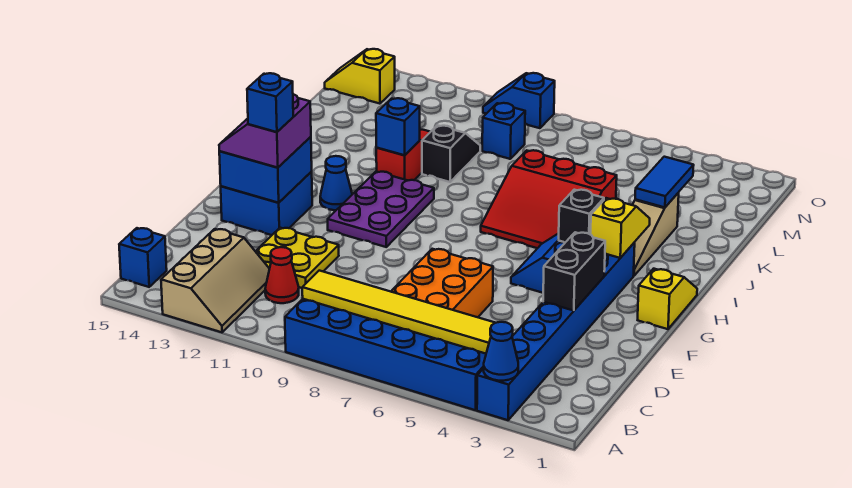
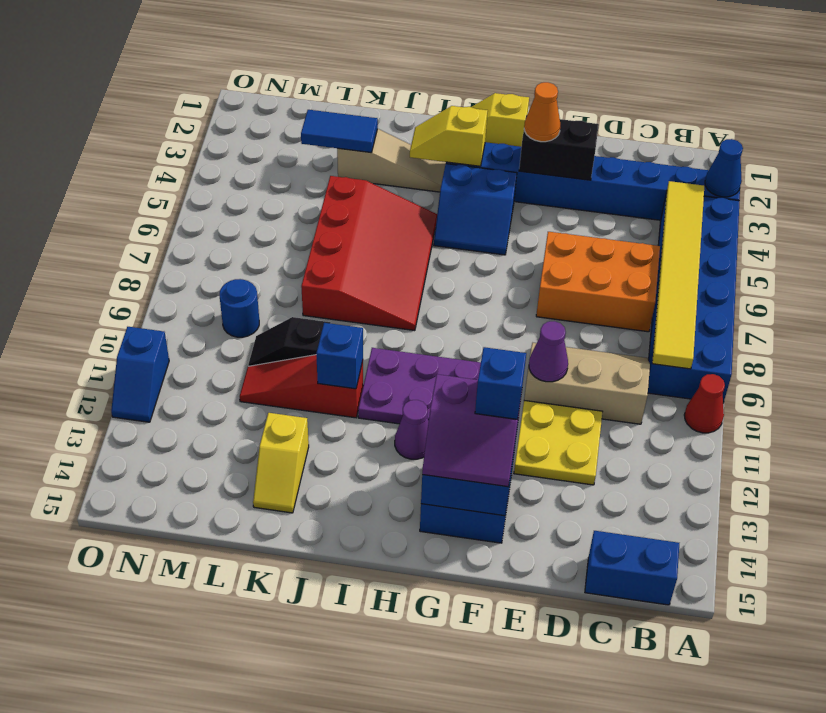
tan 2x3 slope [161,229,269,332] -> tan 2x3 slope moved to [524,343,650,424]
blue 1x1 brick [119,228,167,287] -> blue 1x2 brick [585,531,679,605]
red 1x1 cone [265,247,299,303] -> red 1x1 cone moved to [684,374,725,433]
none -> purple 1x1 cone [529,321,568,382]
none -> orange 1x1 cone [524,82,560,142]
black 1x1 brick [559,190,604,242] -> none
blue 1x1 cone [320,156,352,210] -> purple 1x1 cone [395,400,429,459]
red 3x3 slope [481,150,617,248] -> red 3x4 slope [301,176,437,331]
blue 1x1 brick [482,103,525,159] -> blue 1x1 round brick [219,279,259,337]
yellow 1x2 slope [325,49,395,104] -> yellow 1x2 slope moved to [253,413,309,513]
blue 1x2 slope [483,73,555,128] -> blue 1x2 slope moved to [111,327,169,422]

